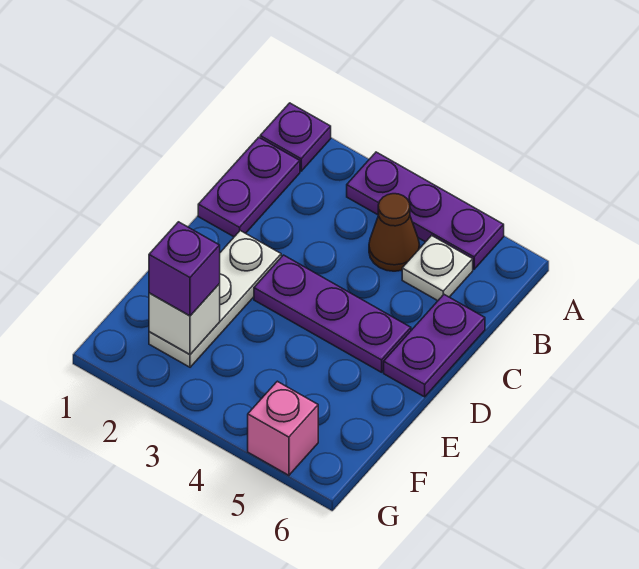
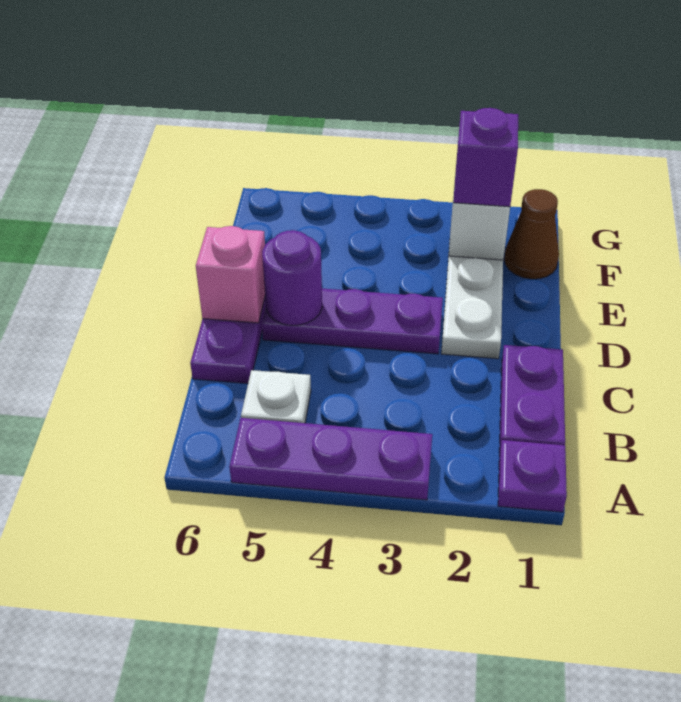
brown 1x1 cone [369,194,420,271] -> brown 1x1 cone moved to [504,189,559,279]
none -> purple 1x1 round brick [262,230,322,325]
pink 1x1 brick [248,381,318,475] -> pink 1x1 brick moved to [196,226,265,323]

